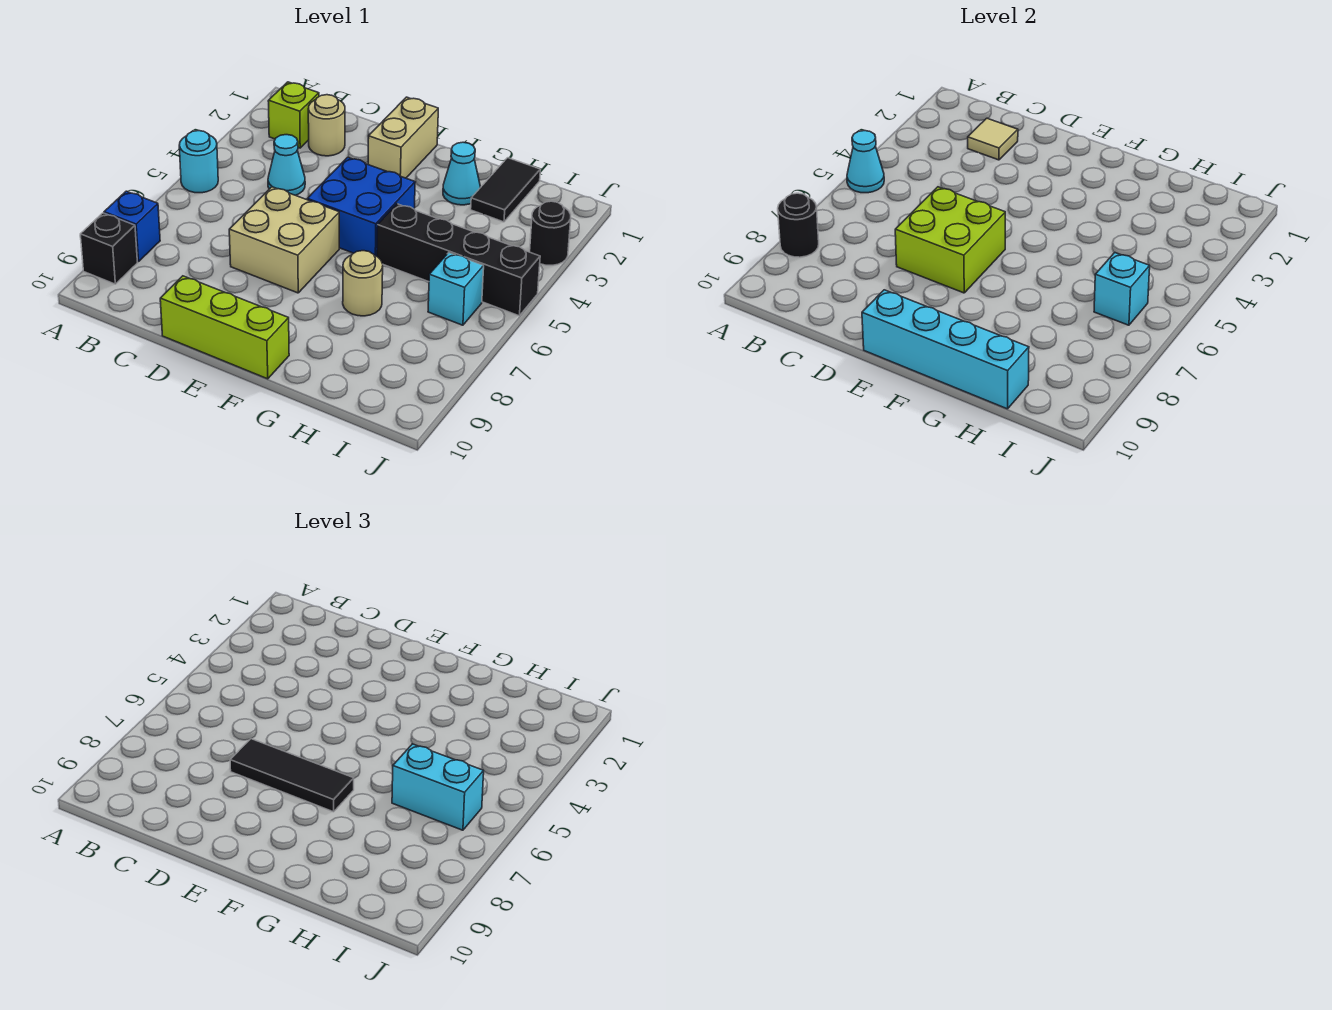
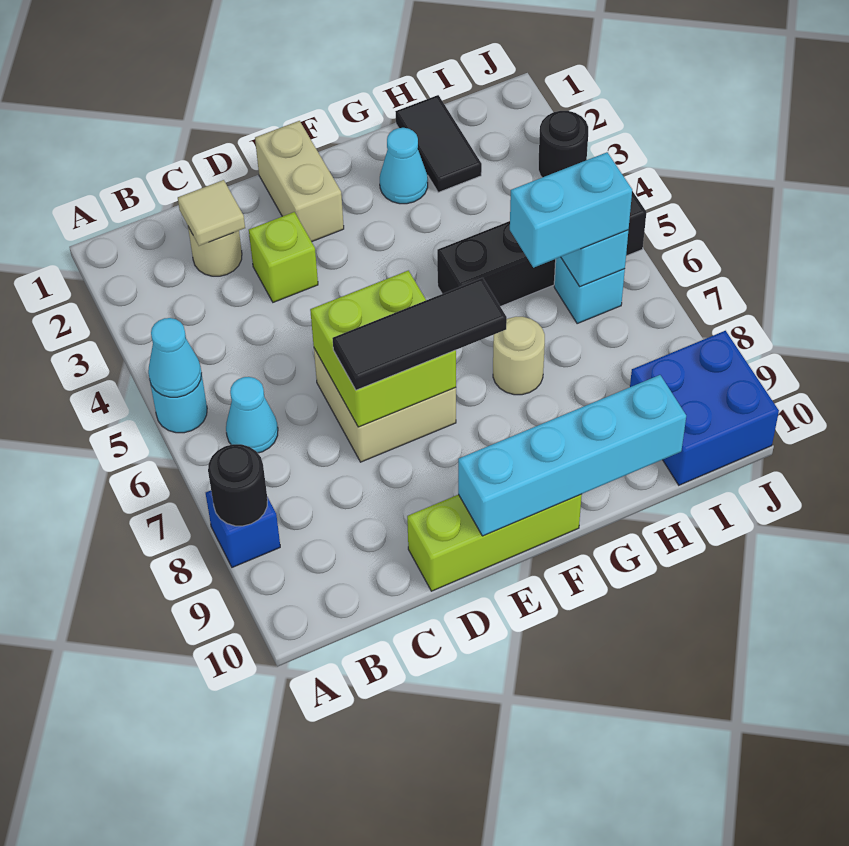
black 1x1 brick [80,213,138,284] -> none
lime 1x1 brick [268,82,319,148] -> lime 1x1 brick moved to [249,212,318,302]
cyan 1x1 cone [268,135,305,195] -> cyan 1x1 cone moved to [226,377,278,453]
blue 2x2 brick [307,157,415,256] -> blue 2x2 brick moved to [630,331,779,485]

